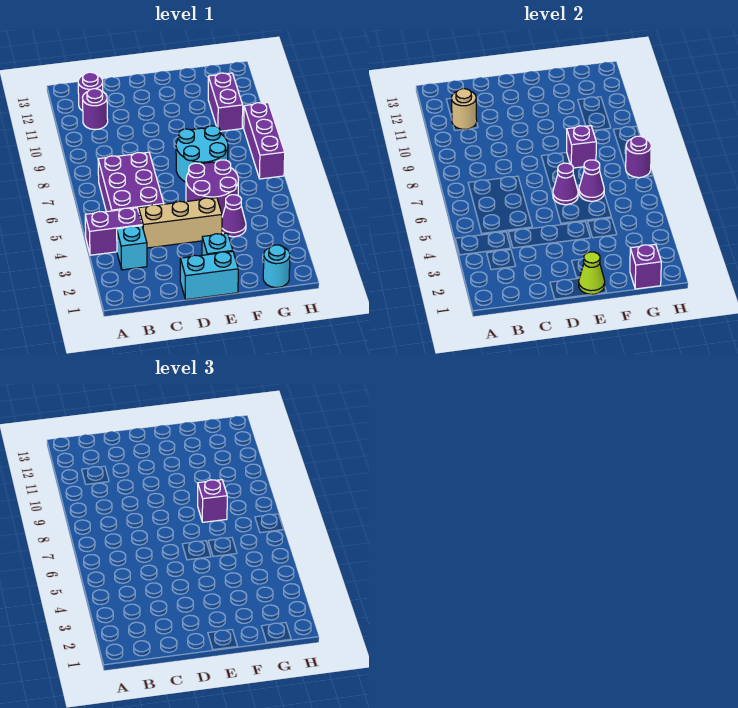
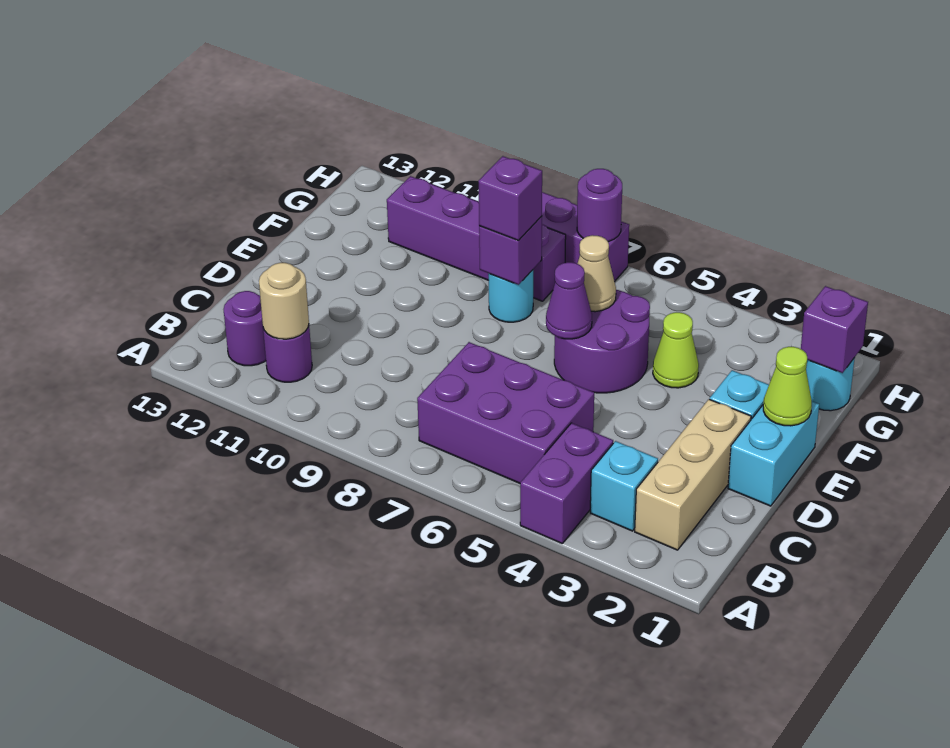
tan 1x3 brick [139,198,222,248] -> tan 1x3 brick moved to [635,399,751,550]
cyan 2x2 round brick [176,126,228,182] -> cyan 1x1 round brick [488,270,533,322]
purple 1x1 cone [222,195,246,237] -> lime 1x1 cone [653,312,699,388]
purple 1x1 cone [579,160,604,201] -> tan 1x1 cone [577,235,616,312]
purple 1x2 brick [208,73,243,131] -> purple 1x4 brick [387,176,566,301]

